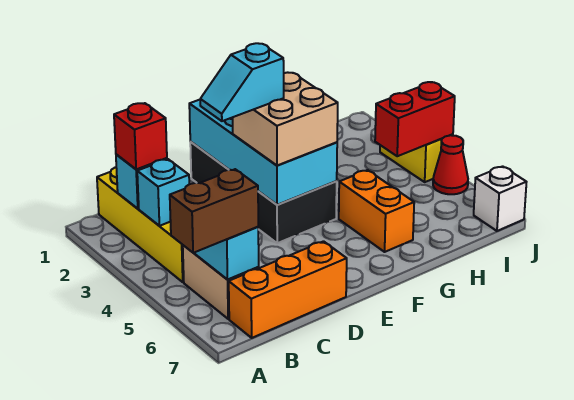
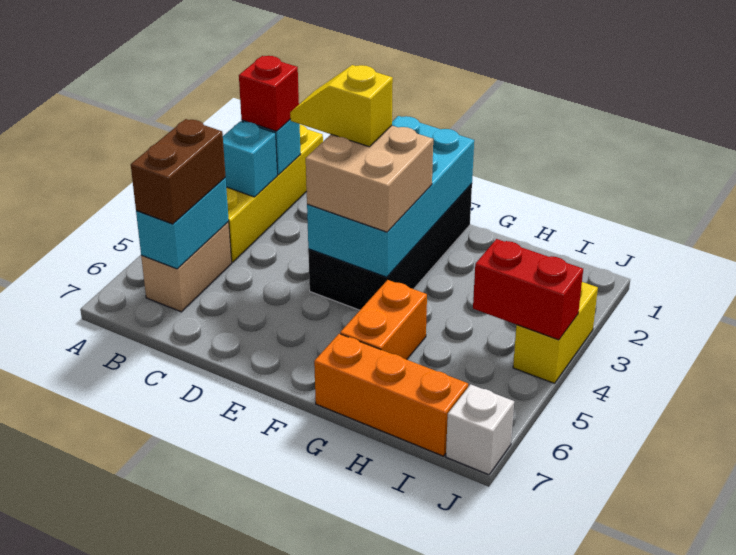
brown 1x2 brick [170,169,258,253] -> brown 1x2 brick turned to [131,119,226,224]
orange 1x3 brick [229,241,347,338] -> orange 1x3 brick moved to [314,334,468,456]
cyan 1x2 slope [200,43,284,121] -> yellow 1x2 slope [290,65,393,147]
red 1x1 cone [433,135,468,194] -> none

